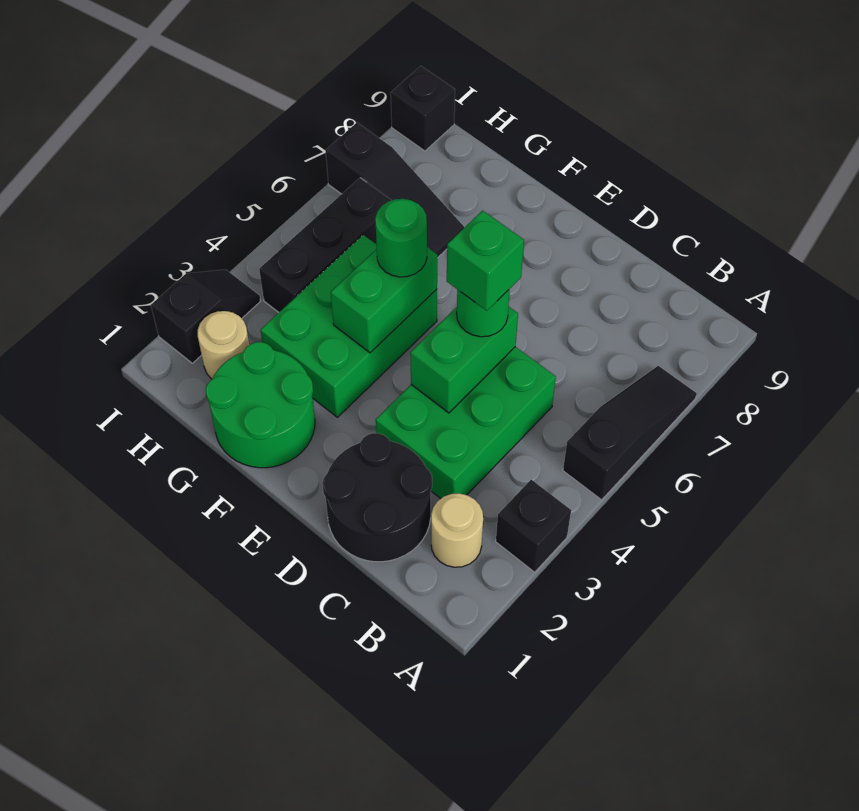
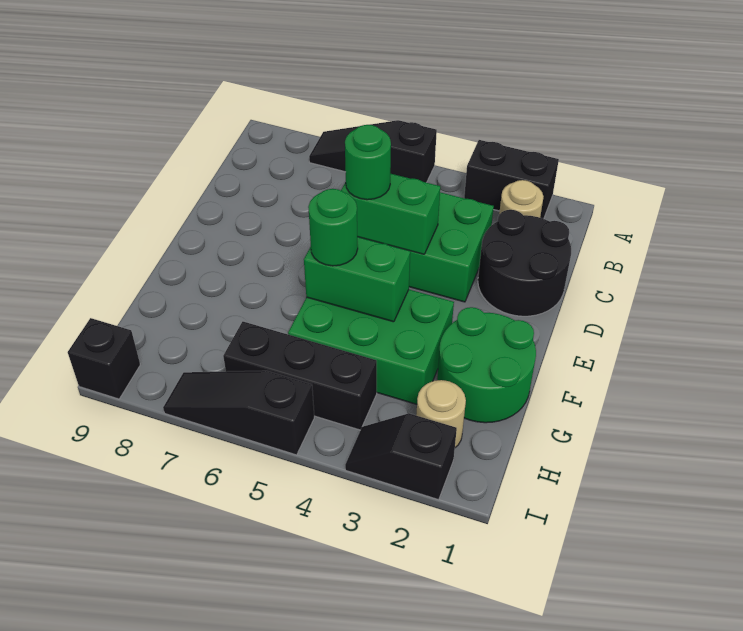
black 1x1 brick [496,480,571,572] -> black 1x2 brick [464,140,559,219]
green 1x1 brick [447,211,524,311] -> none
black 1x3 slope [326,123,464,258] -> black 1x3 slope turned to [163,371,314,455]

